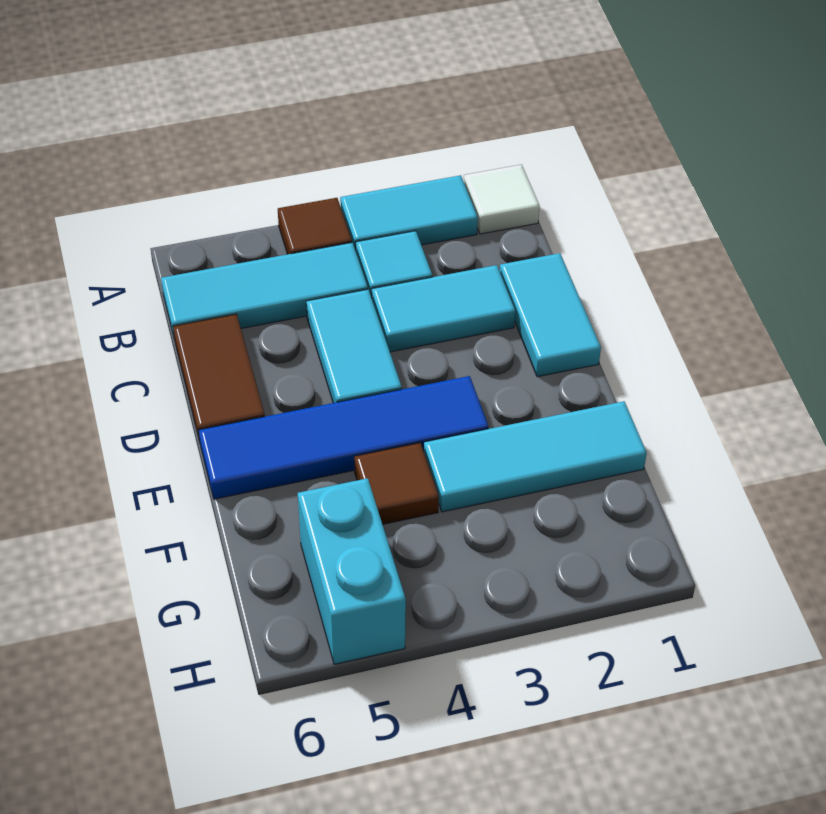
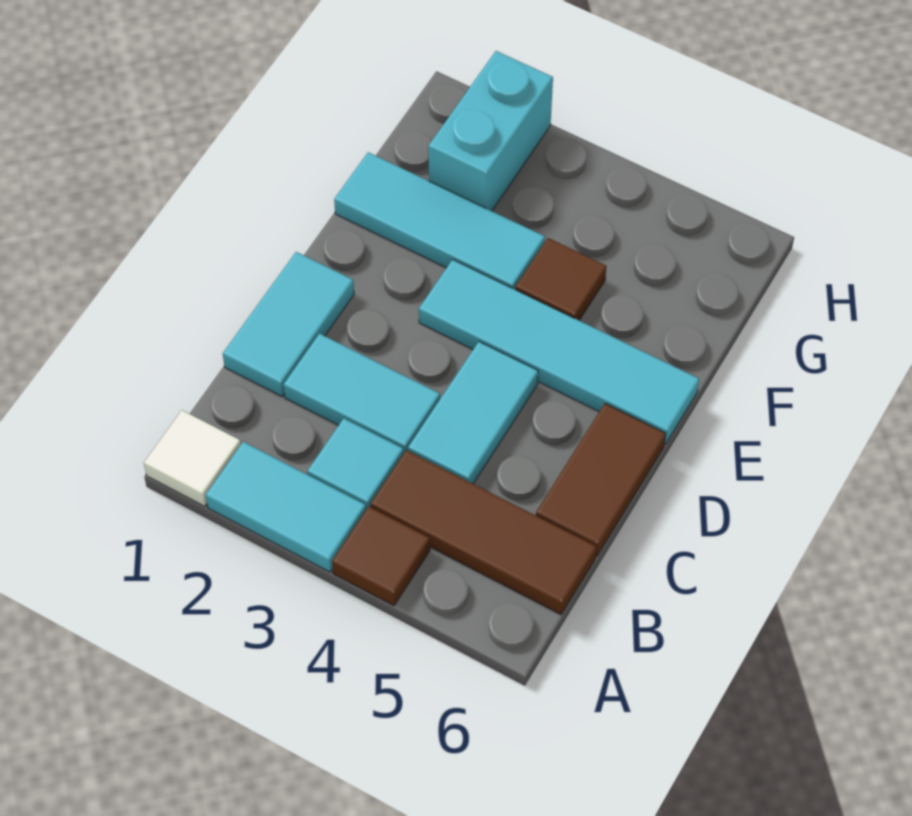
cyan 1x3 tile [161,243,368,340] -> brown 1x3 tile [371,450,596,614]
blue 1x4 tile [199,376,489,499] -> cyan 1x4 tile [419,260,699,444]
cyan 1x2 brick [298,478,406,664] -> cyan 1x2 brick moved to [428,51,553,211]

